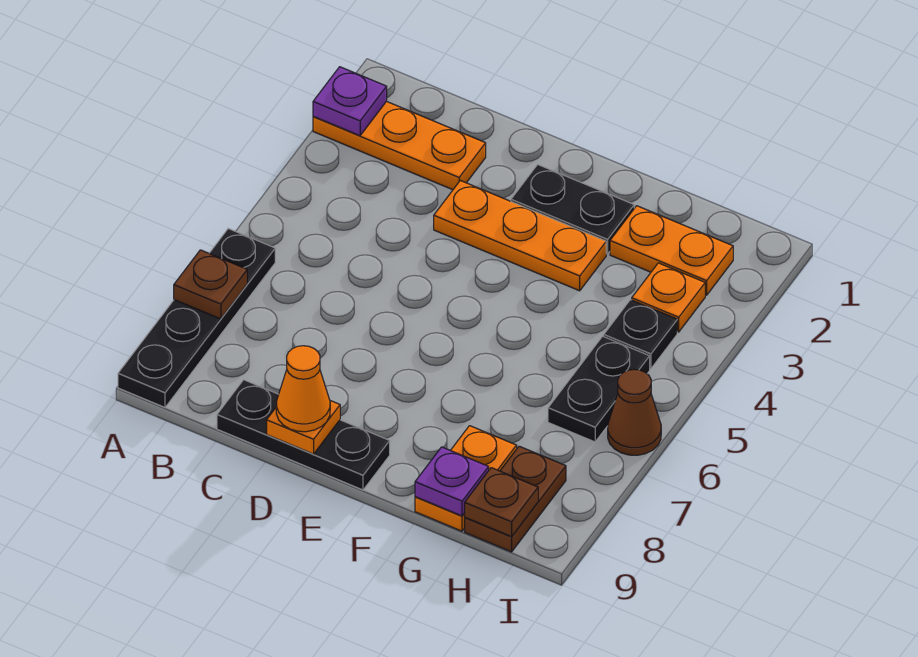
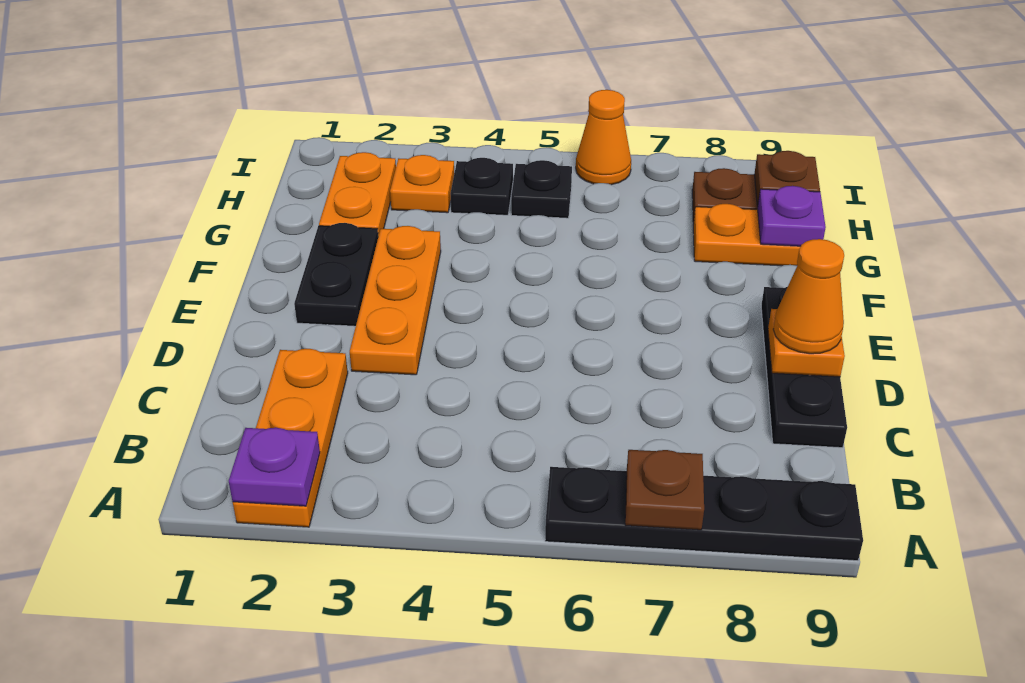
black 1x2 plate [548,336,650,442] -> black 1x1 plate [511,160,572,218]
brown 1x1 cone [608,369,661,455] -> orange 1x1 cone [576,90,631,185]

